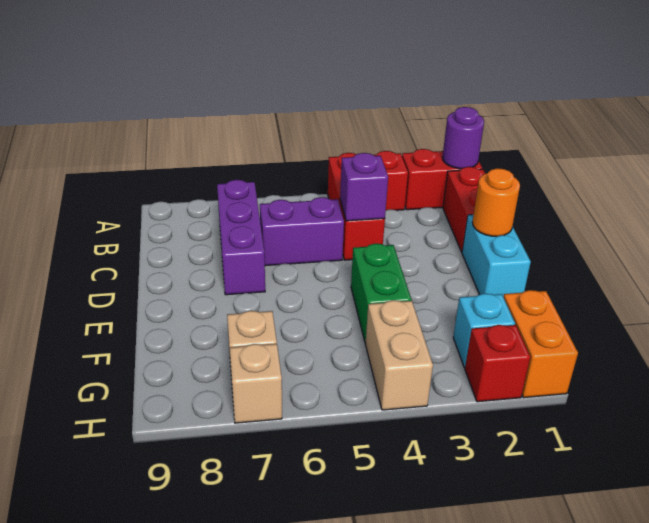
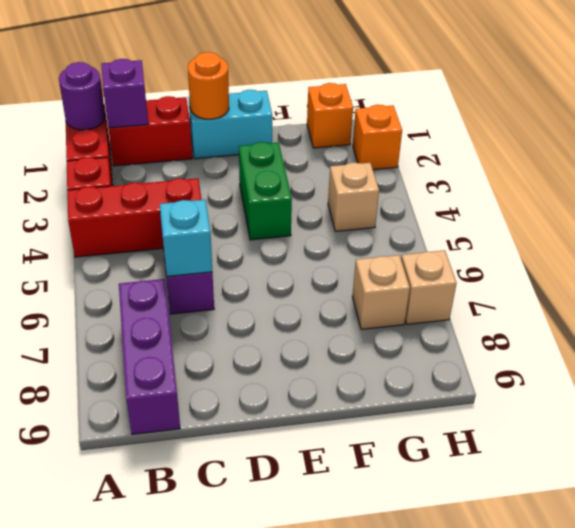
purple 1x3 brick [217,180,265,295] -> purple 1x3 brick turned to [119,279,180,434]
purple 1x1 brick [340,153,388,221] -> purple 1x1 brick moved to [101,59,148,128]
green 1x2 brick [351,244,411,343] -> green 1x2 brick turned to [239,142,292,240]
orange 1x2 brick [503,290,578,398] -> orange 1x1 brick [307,83,353,148]
cyan 1x1 brick [453,293,515,368] -> cyan 1x1 brick moved to [160,200,212,276]
tan 1x2 brick [365,300,433,410] -> tan 1x1 brick [328,162,379,231]
red 1x1 brick [465,325,530,402] -> orange 1x1 brick [353,105,402,170]

